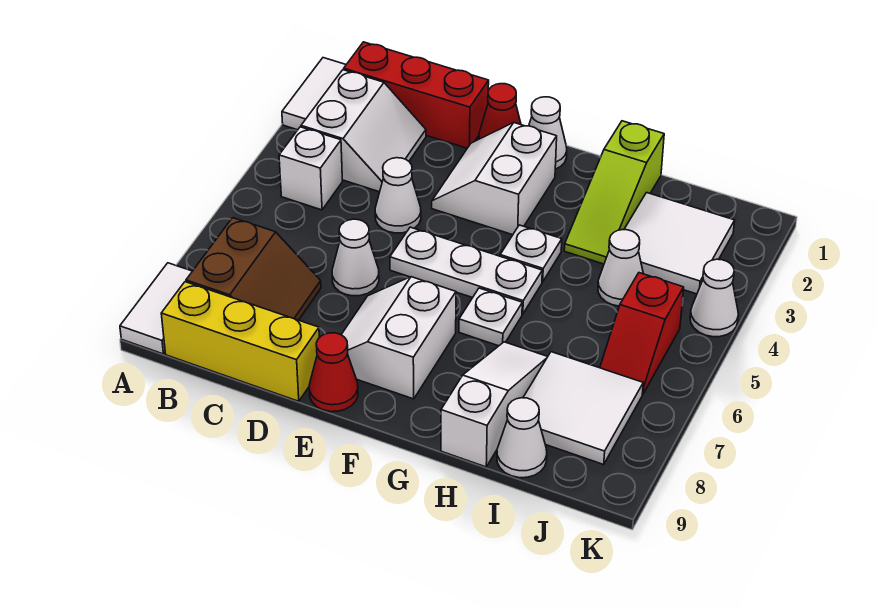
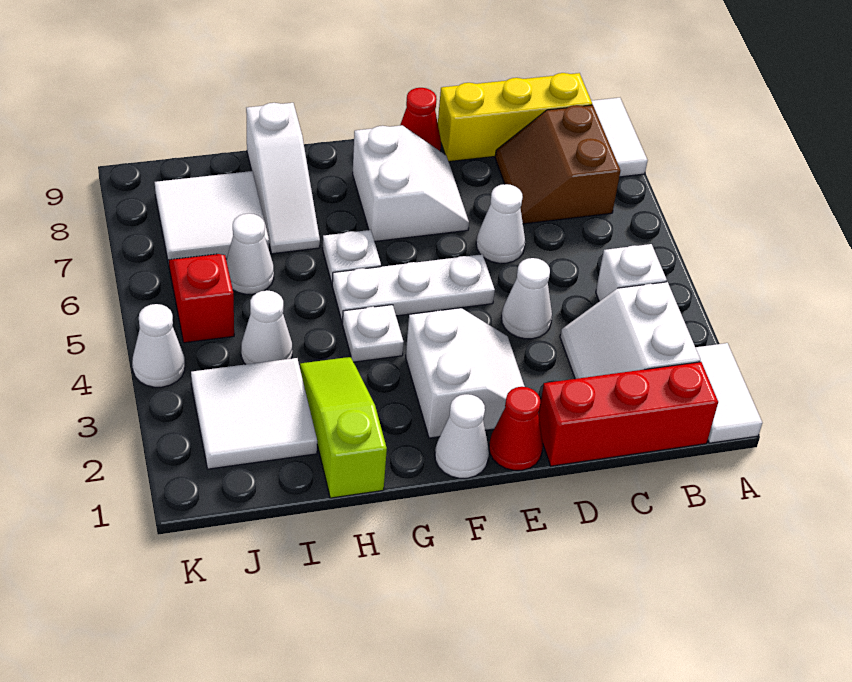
white 1x1 cone [497,398,547,478] -> white 1x1 cone moved to [226,214,274,294]

